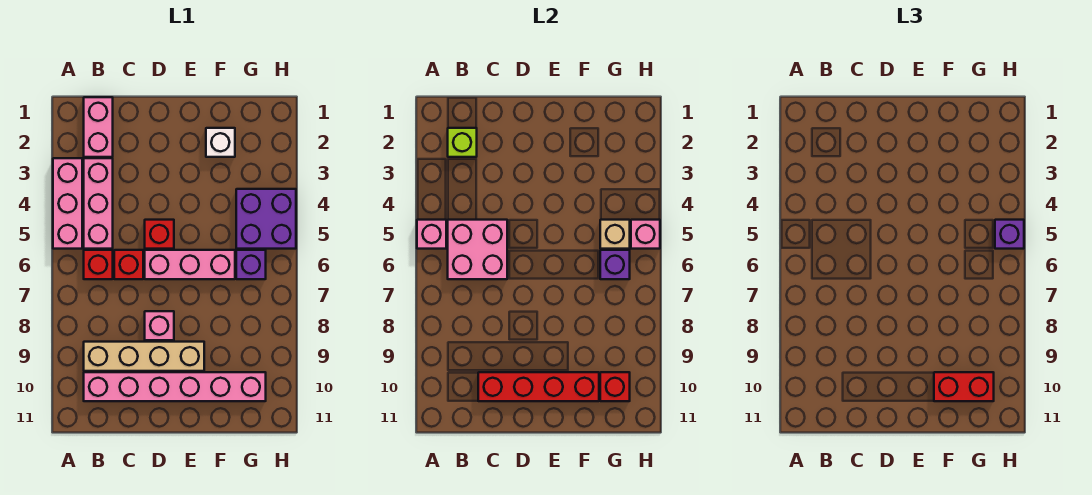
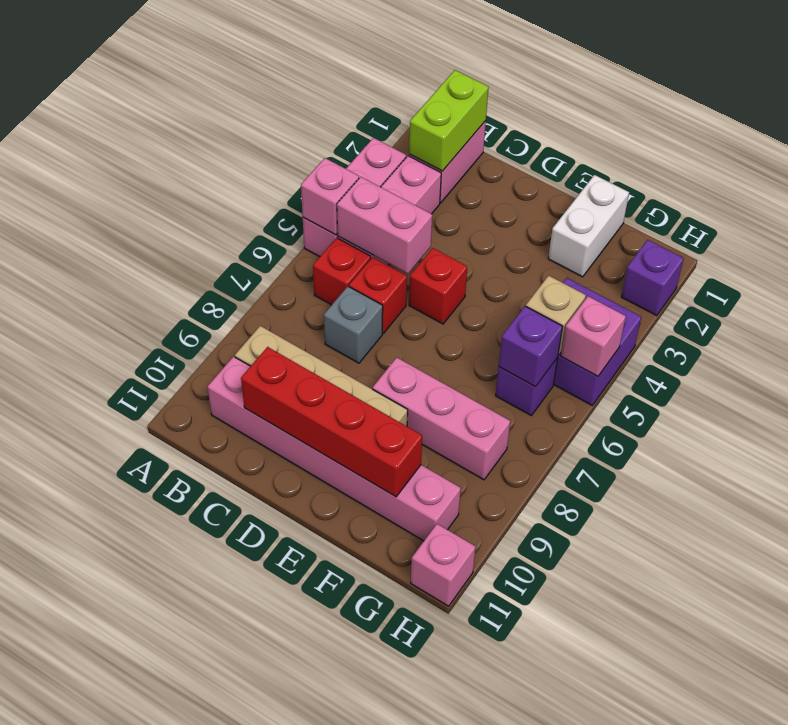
lime 1x1 brick [448,128,477,157] -> lime 1x2 brick [409,70,489,171]
pink 2x2 brick [448,220,507,279] -> pink 1x2 brick [337,177,432,274]
none -> grey 1x1 brick [324,286,383,363]
pink 1x3 brick [145,250,235,279] -> pink 1x3 brick moved to [373,358,510,480]
pink 1x1 brick [145,311,174,340] -> pink 1x1 brick moved to [411,524,476,606]
white 1x1 brick [206,128,235,157] -> white 1x2 brick [548,175,629,277]
red 1x2 brick [934,372,994,401] -> none
red 1x1 brick [600,372,630,401] -> none
purple 1x1 brick [995,220,1024,249] -> purple 1x1 brick moved to [621,240,684,316]

